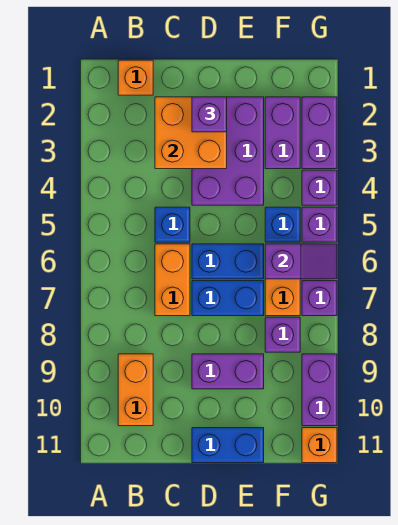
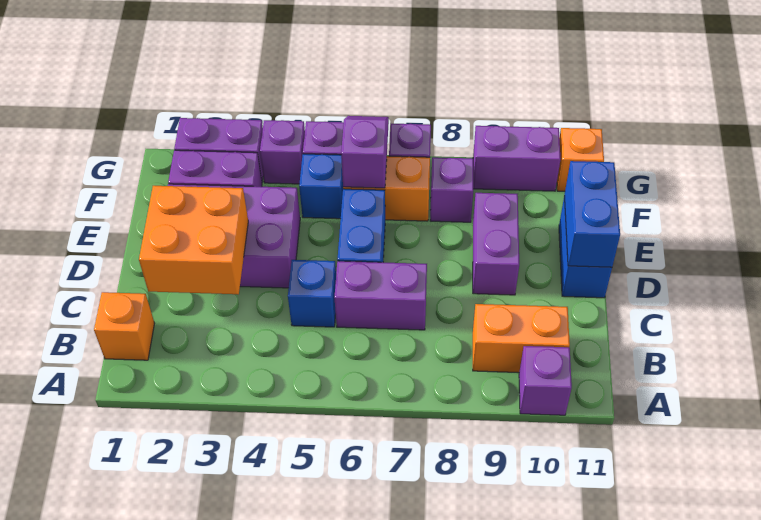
orange 1x2 brick [155,244,190,316] -> purple 1x2 brick [334,261,427,330]
purple 1x1 brick [192,97,227,132] -> purple 1x1 brick moved to [519,346,572,415]
blue 1x2 brick [192,281,264,316] -> blue 1x2 brick moved to [564,161,620,267]

